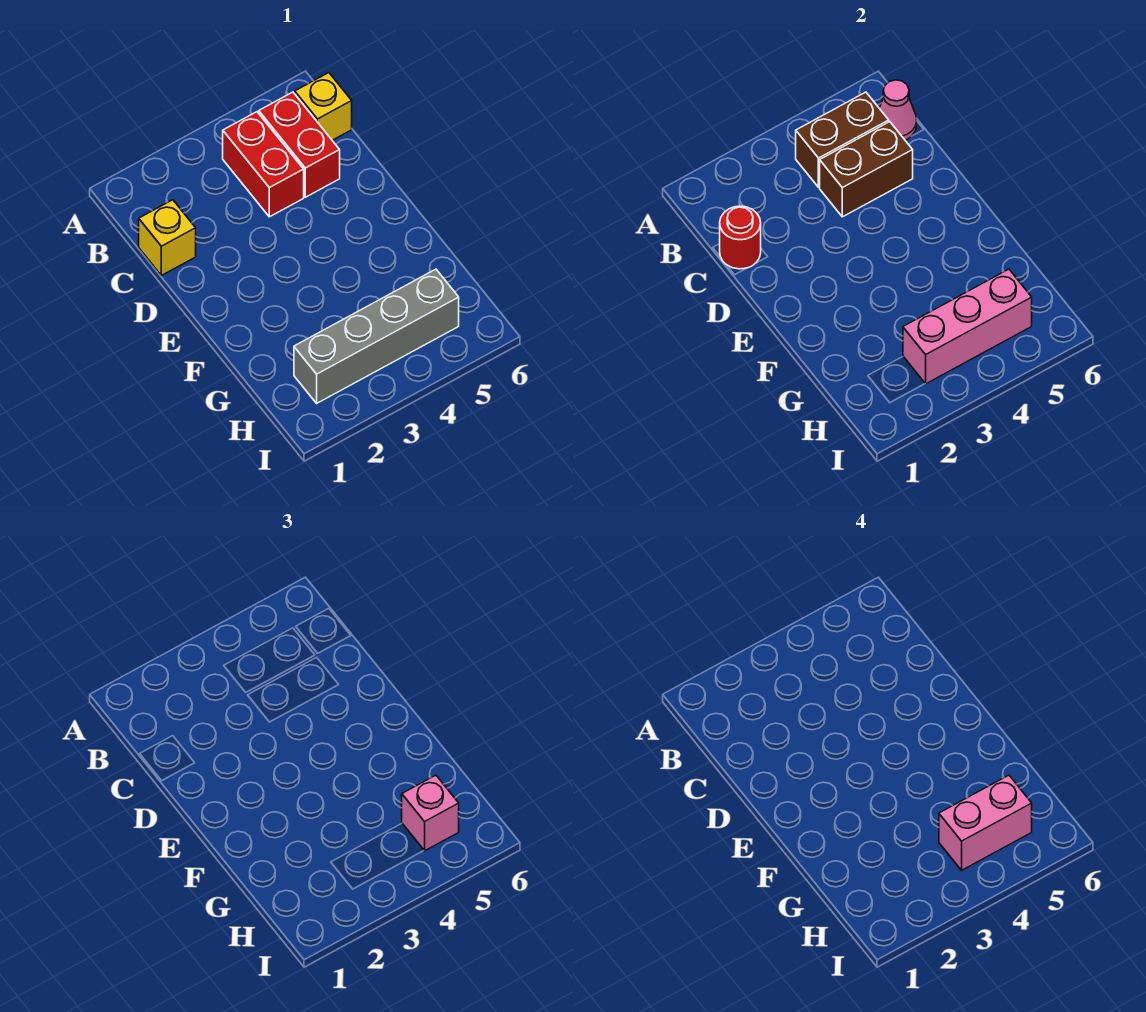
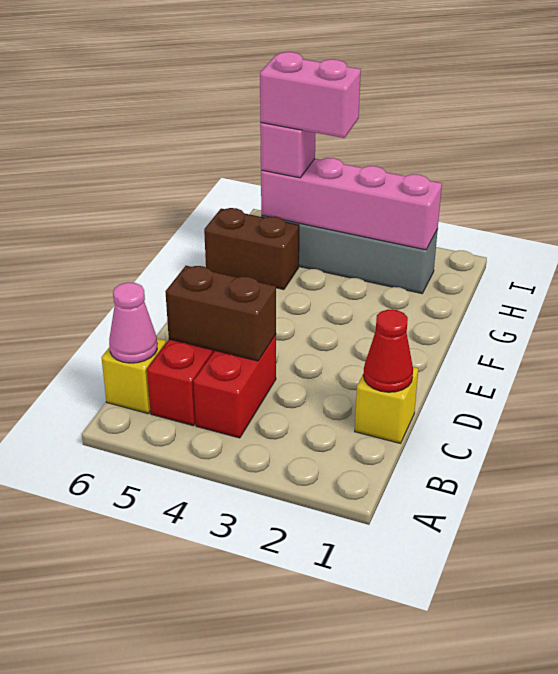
brown 1x2 brick [796,92,889,187] -> brown 1x2 brick moved to [204,208,299,290]
red 1x1 round brick [720,206,761,269] -> red 1x1 cone [363,309,413,392]
pink 1x3 brick [903,269,1032,384] -> pink 1x4 brick [261,158,442,250]

